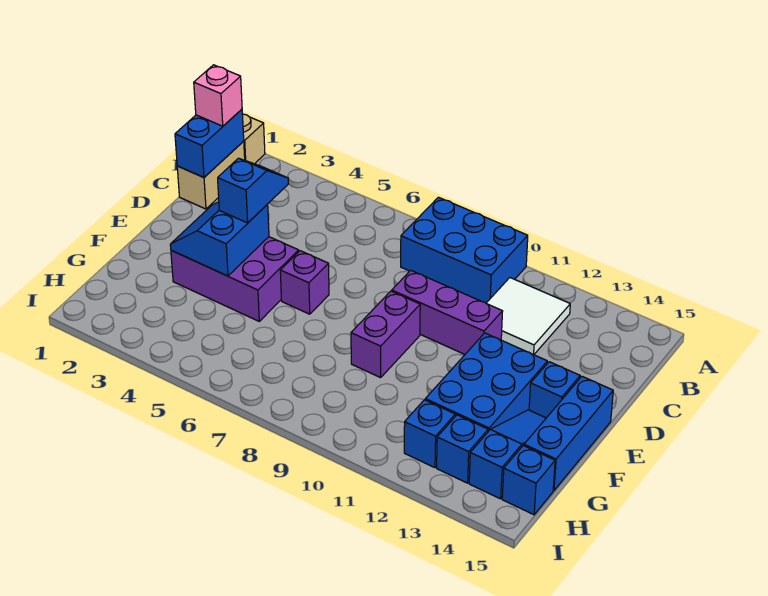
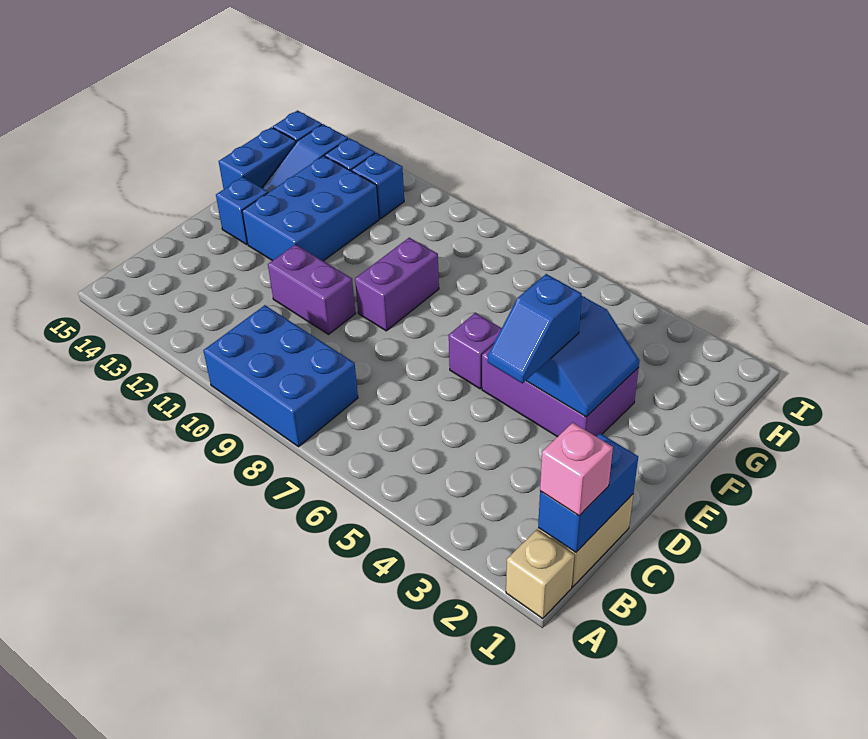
white 2x2 tile [486,278,570,354] -> none
purple 1x3 brick [392,270,503,354] -> purple 1x2 brick [268,244,355,334]
blue 1x3 brick [524,376,613,490] -> blue 1x2 brick [219,127,296,189]

